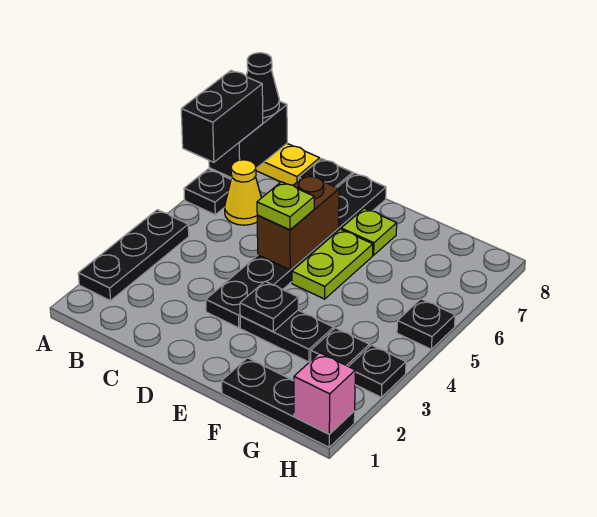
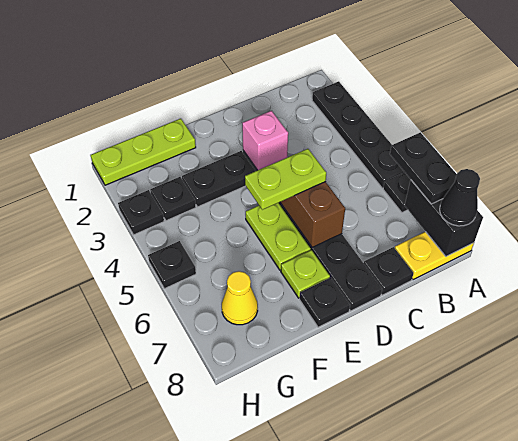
black 1x3 plate [78,210,189,301] -> black 1x4 plate [312,81,404,188]
black 1x2 brick [181,71,263,162] -> black 1x2 plate [390,132,457,204]
yellow 1x1 cone [225,160,261,225] -> yellow 1x1 cone moved to [222,271,258,325]
lime 1x1 plate [257,182,314,230] -> lime 1x2 plate [245,149,326,210]
black 1x1 plate [240,281,298,332] -> black 1x1 plate moved to [300,278,350,327]
black 1x3 plate [222,358,355,447] -> lime 1x3 plate [91,119,196,185]
pink 1x1 brick [294,353,355,434] -> pink 1x1 brick moved to [242,111,288,170]

